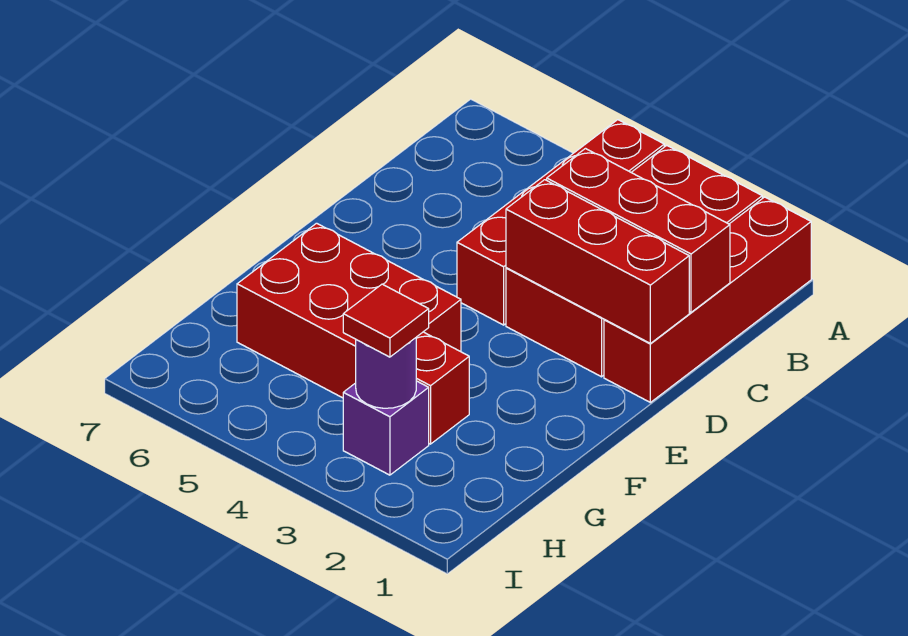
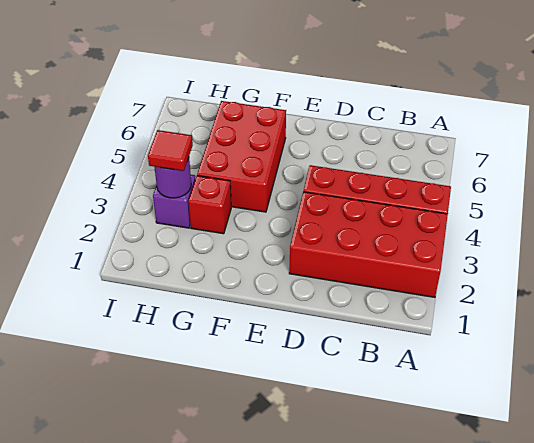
red 1x4 brick [604,197,811,402] -> none
red 1x3 brick [547,149,730,312] -> none
red 1x3 brick [506,180,689,343] -> none

